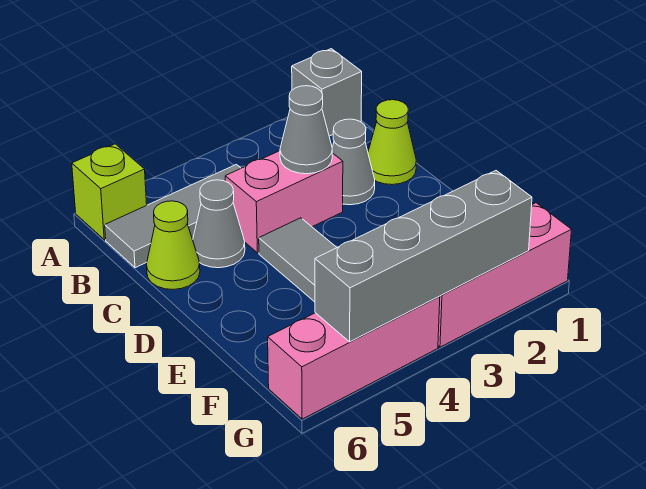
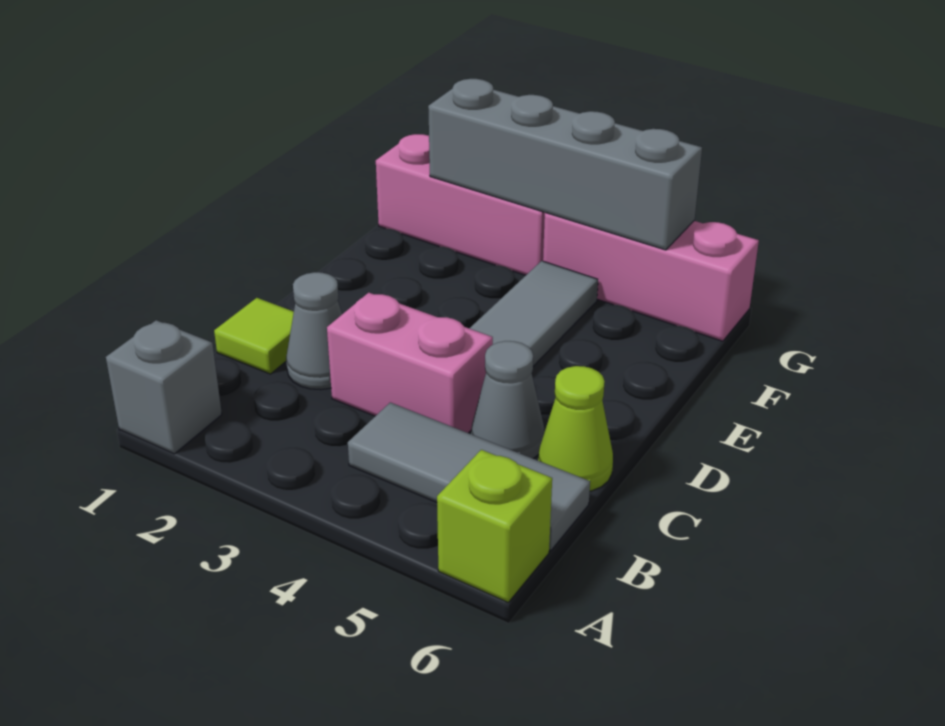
lime 1x1 cone [368,100,416,185] -> lime 1x1 tile [214,298,294,374]
grey 1x1 cone [280,86,332,174] -> none

